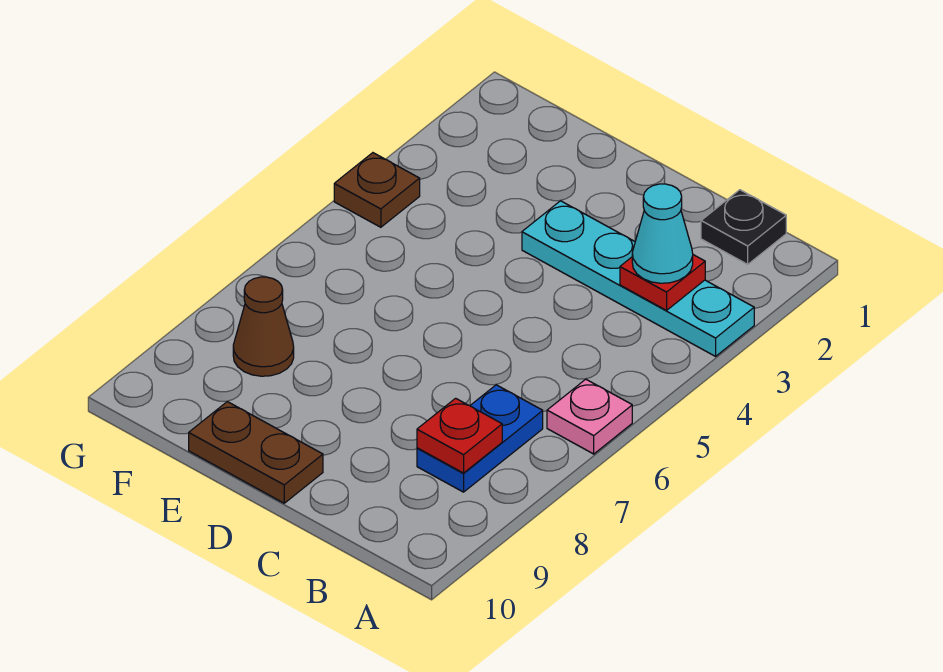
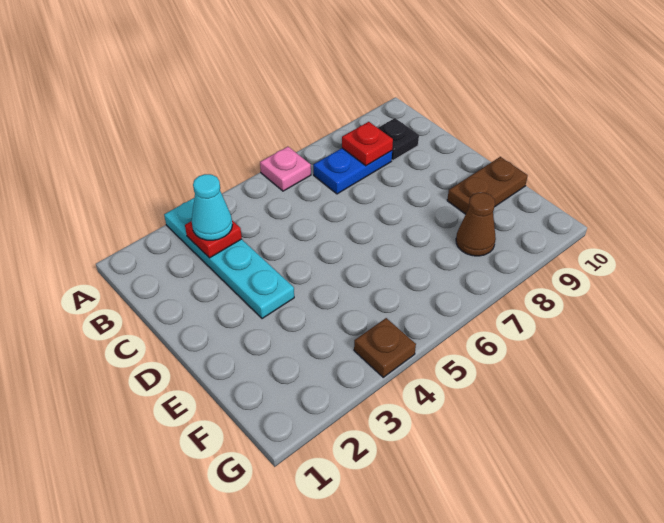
black 1x1 plate [701,190,786,264] -> black 1x1 plate moved to [378,118,419,160]
brown 1x2 plate [189,402,323,503] -> brown 1x2 plate turned to [447,157,528,214]

